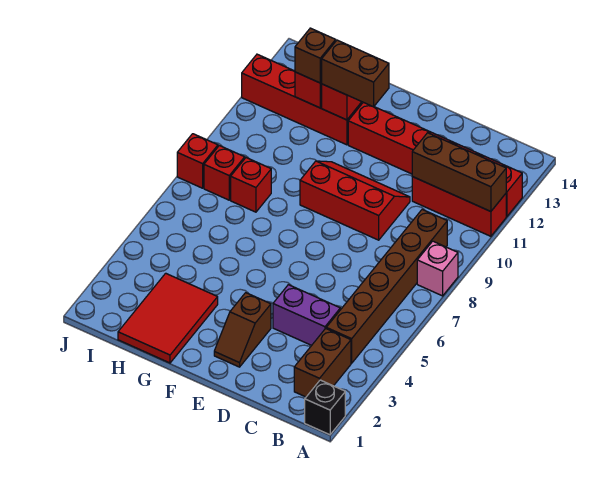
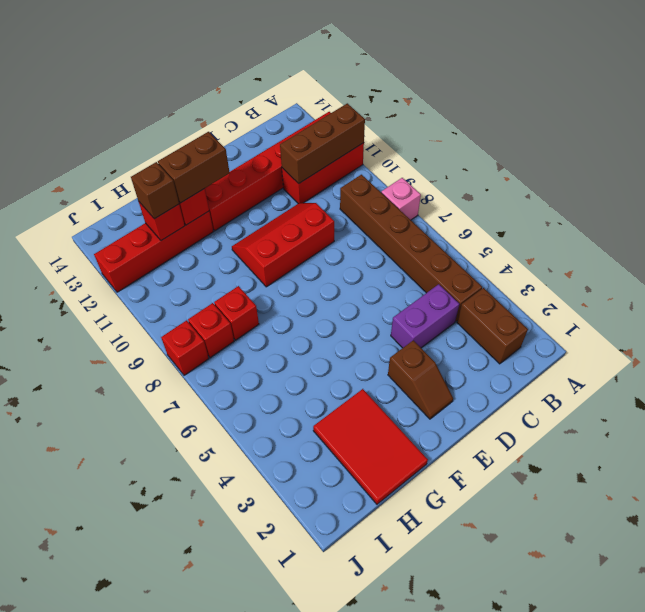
black 1x1 brick [305,380,345,435] -> none

